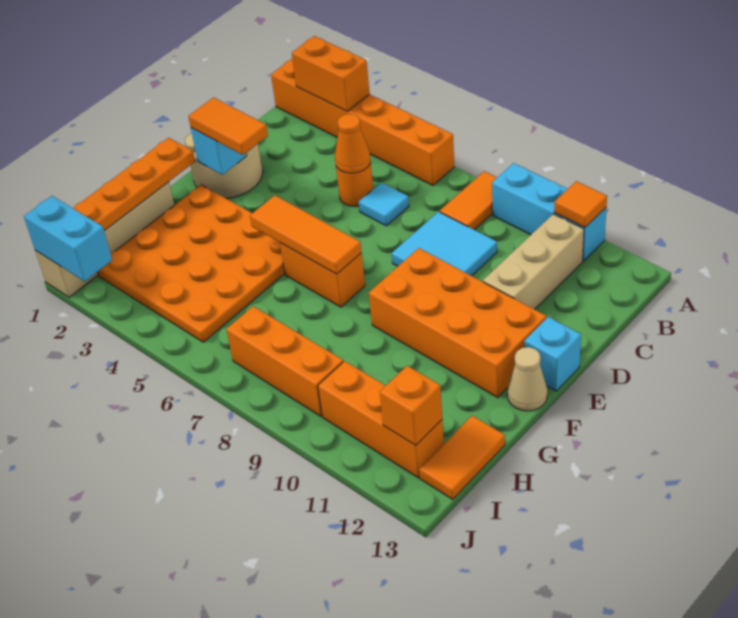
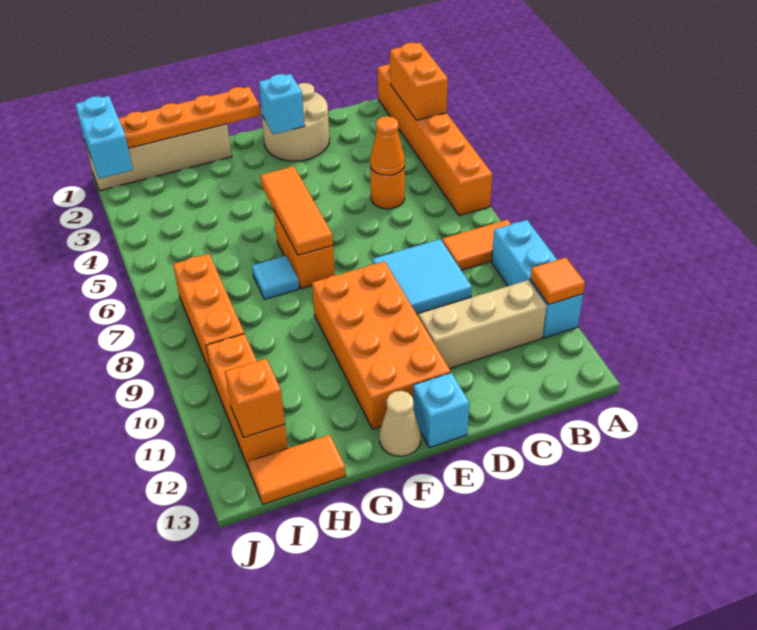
cyan 1x1 tile [359,182,409,226] -> cyan 1x1 tile moved to [252,256,299,299]
orange 1x2 tile [188,98,268,155] -> none
orange 4x4 plate [97,185,285,342] -> none

